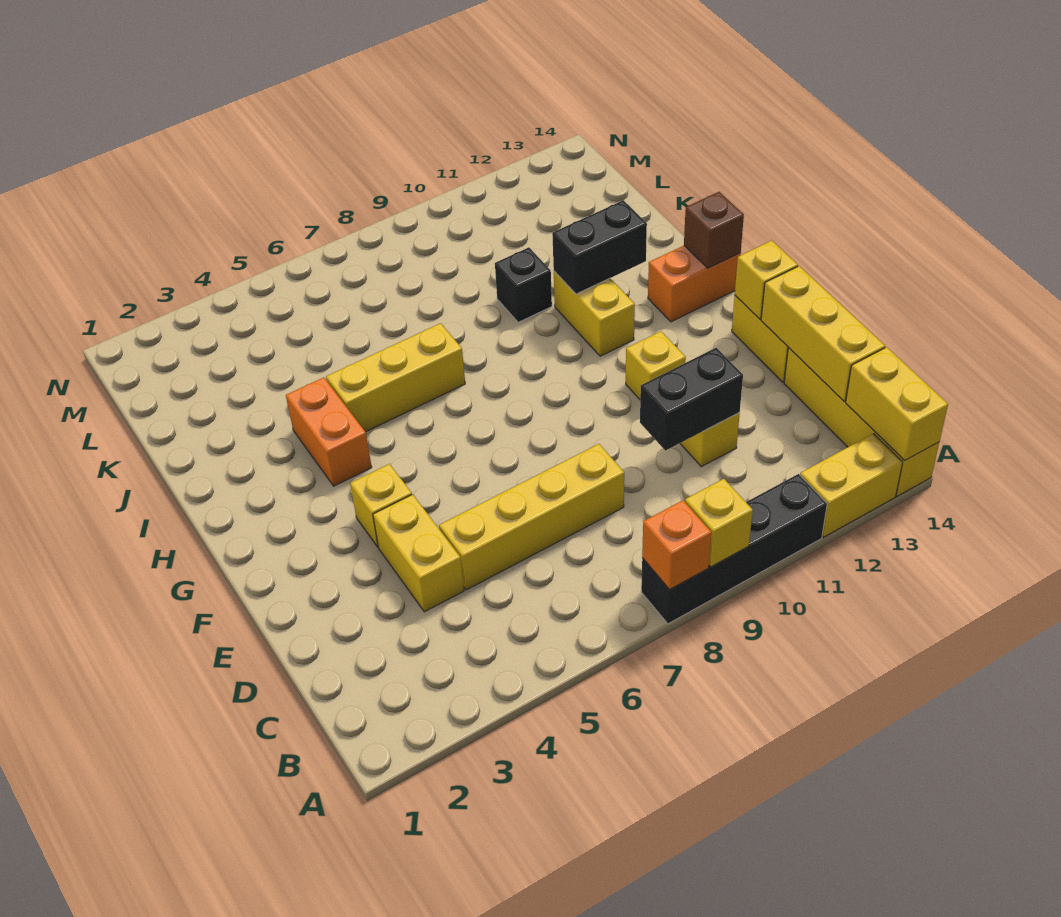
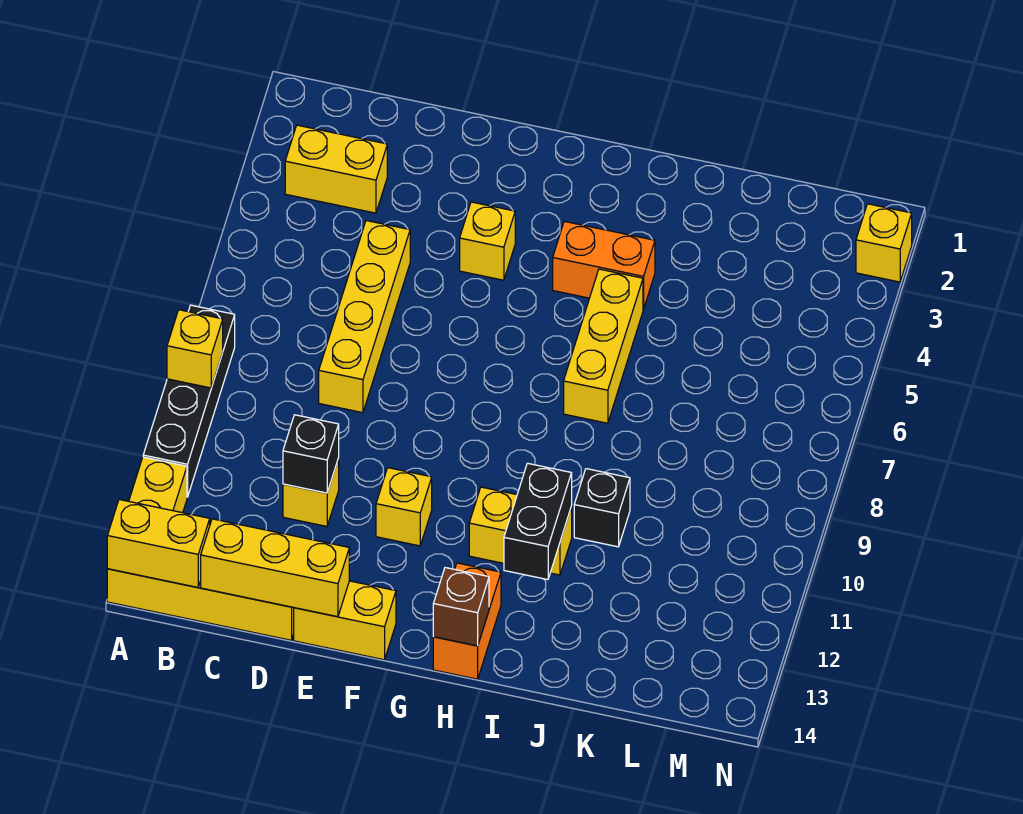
orange 1x1 brick [642,500,711,590] -> none
yellow 1x2 brick [373,494,464,612] -> yellow 1x2 brick moved to [285,125,387,213]
black 1x2 brick [640,348,743,450] -> black 1x1 brick [283,415,339,493]
yellow 1x1 brick [735,241,798,319] -> yellow 1x1 brick moved to [856,204,912,282]

